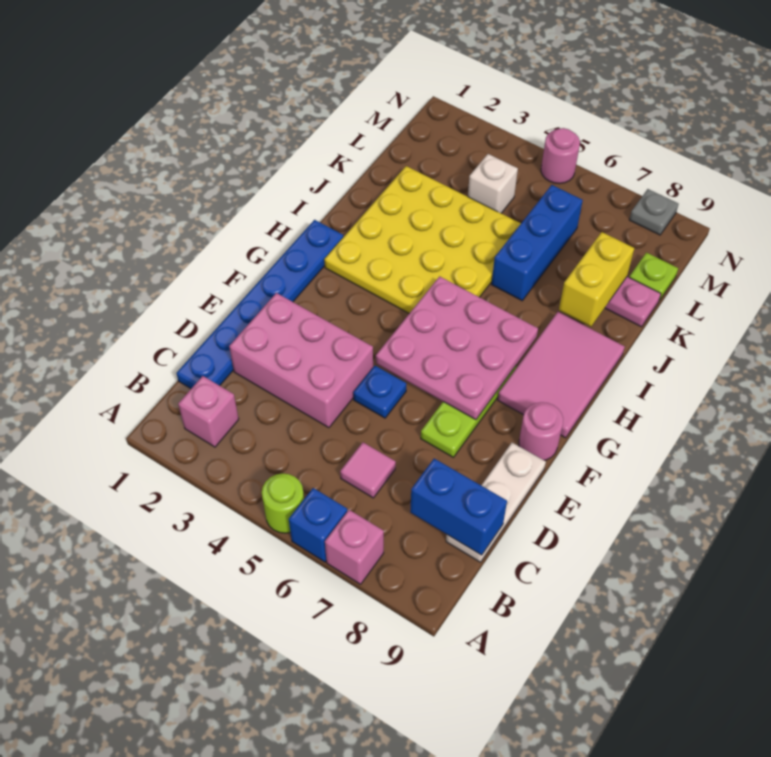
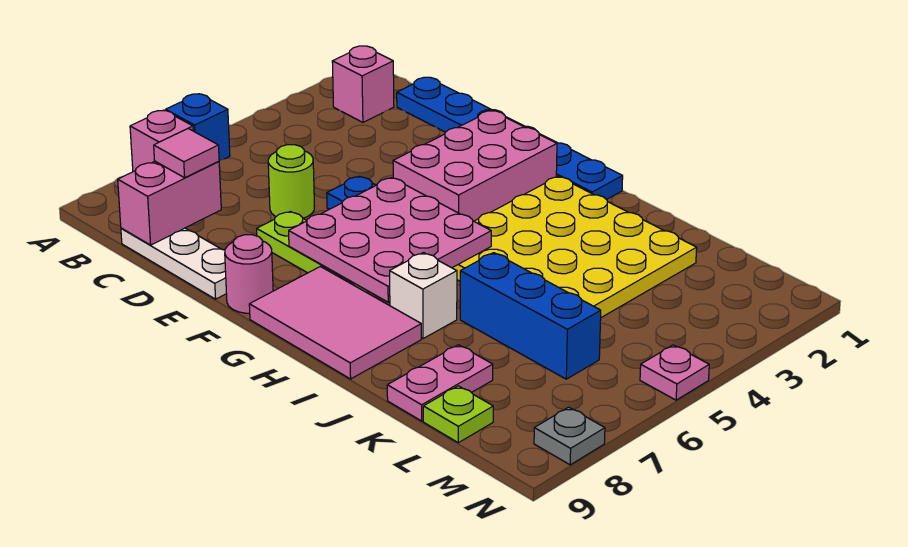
lime 1x1 round brick [262,474,304,533] -> lime 1x1 round brick moved to [268,145,315,218]
pink 1x1 tile [340,442,396,498] -> pink 1x1 tile moved to [154,129,219,178]
blue 1x2 brick [410,459,507,555] -> pink 1x2 brick [118,161,221,245]
pink 2x3 brick [229,293,373,428] -> pink 2x3 brick moved to [393,110,557,221]
yellow 1x2 brick [559,232,634,327] -> none
white 1x1 brick [468,154,518,213] -> white 1x1 brick moved to [390,253,457,339]
pink 1x1 round brick [541,128,580,184] -> pink 1x1 plate [640,345,709,400]

